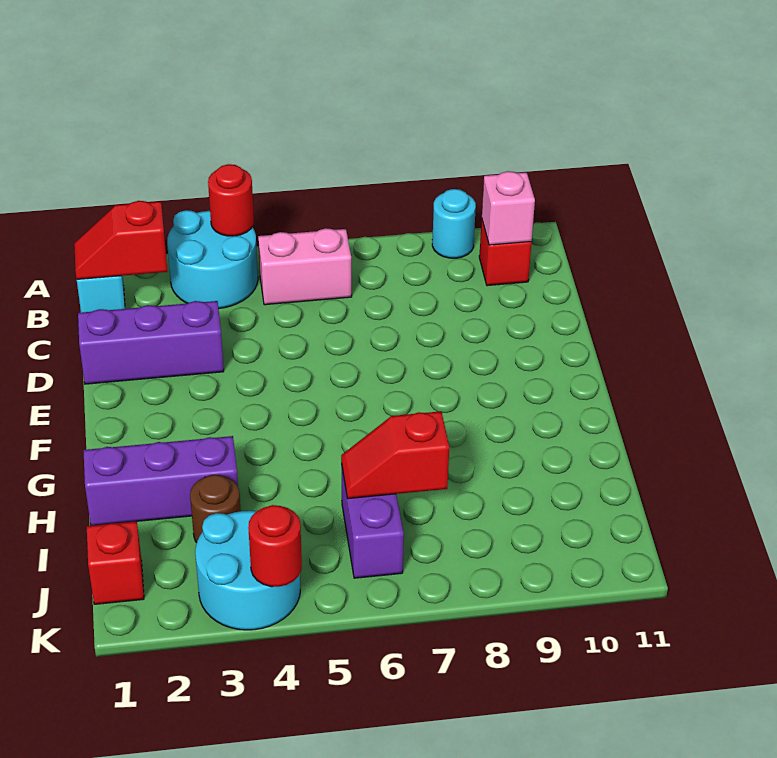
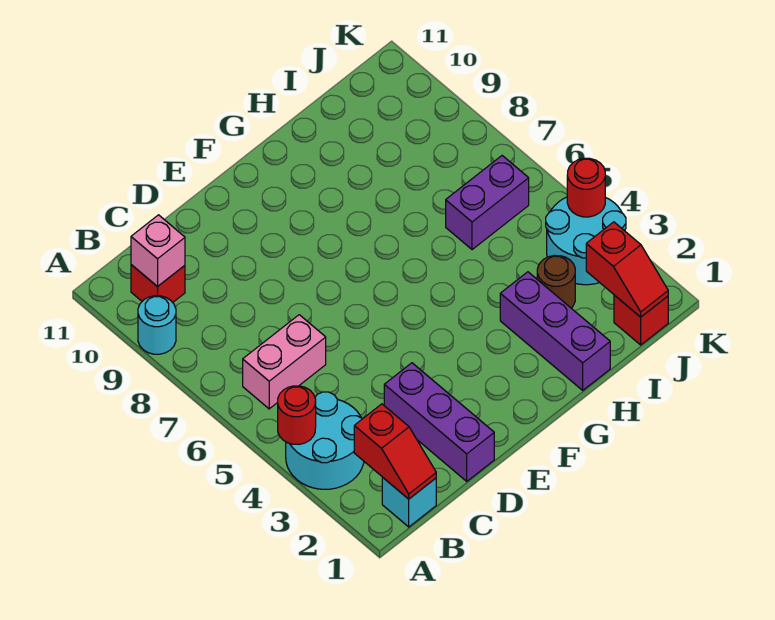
pink 1x2 brick [258,228,352,305] -> pink 1x2 brick turned to [243,315,326,409]
red 1x2 slope [341,411,449,499] -> red 1x2 slope moved to [586,222,668,317]

